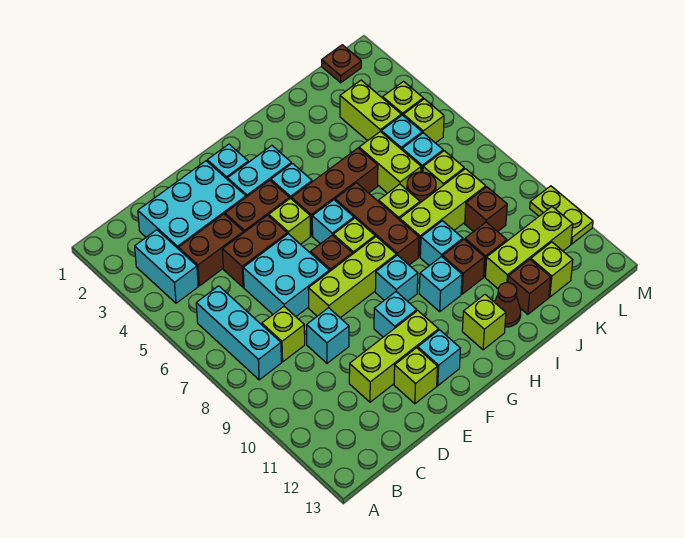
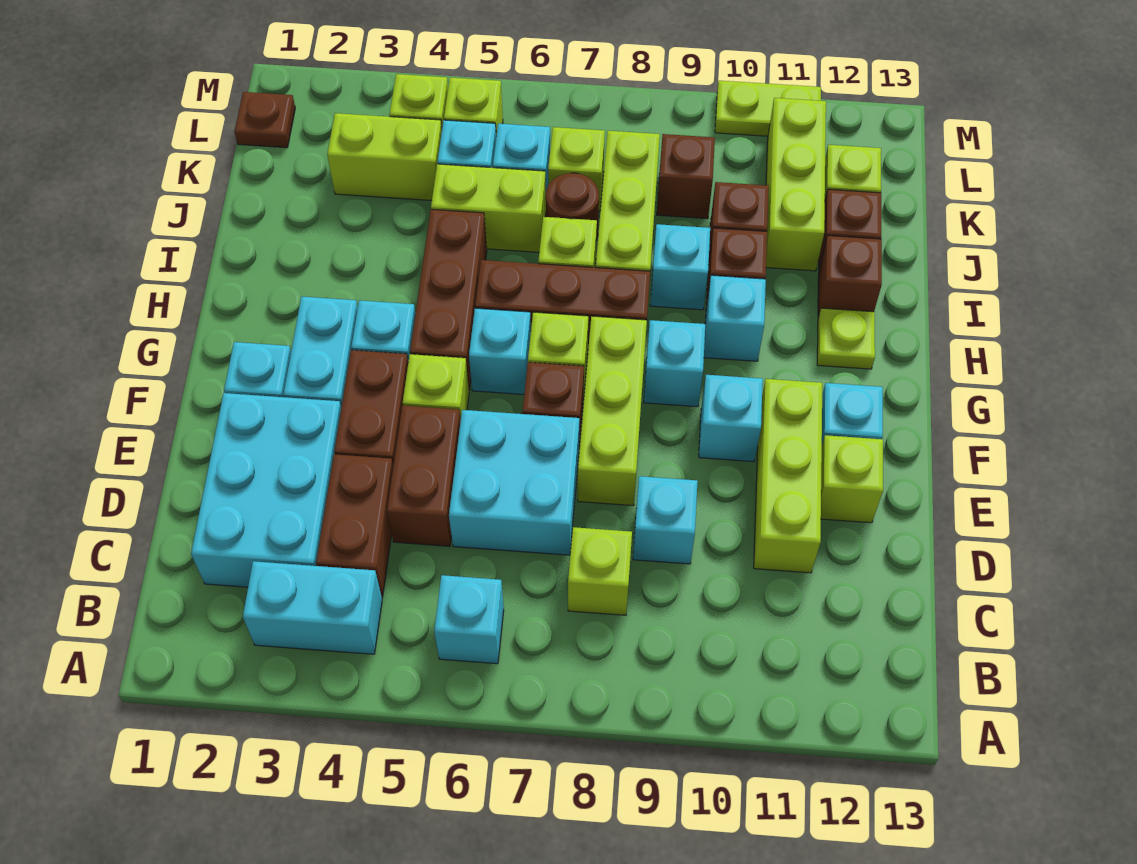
cyan 1x3 brick [196,286,281,380] -> cyan 1x1 brick [434,575,504,664]
lime 1x1 brick [462,295,506,350] -> lime 1x1 plate [817,308,875,369]
brown 1x1 cone [495,283,521,327] -> brown 1x1 brick [818,235,882,317]

